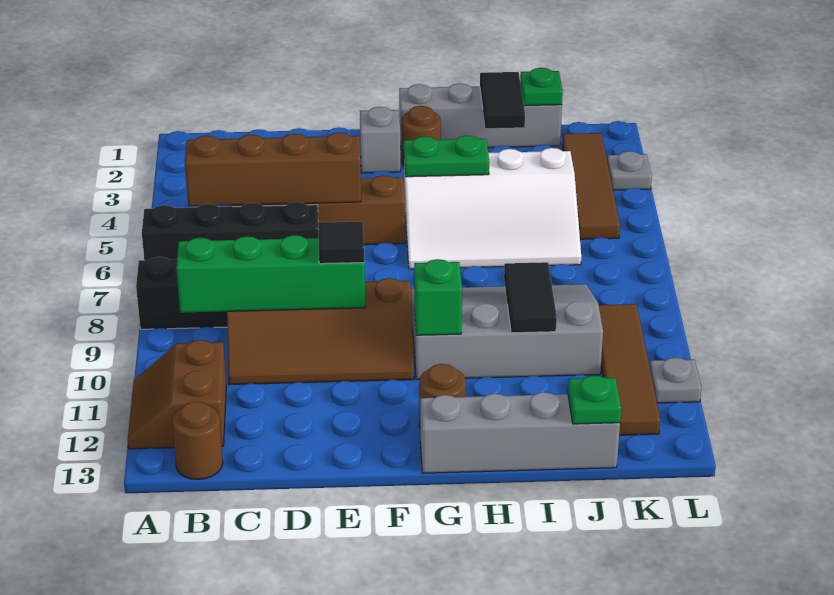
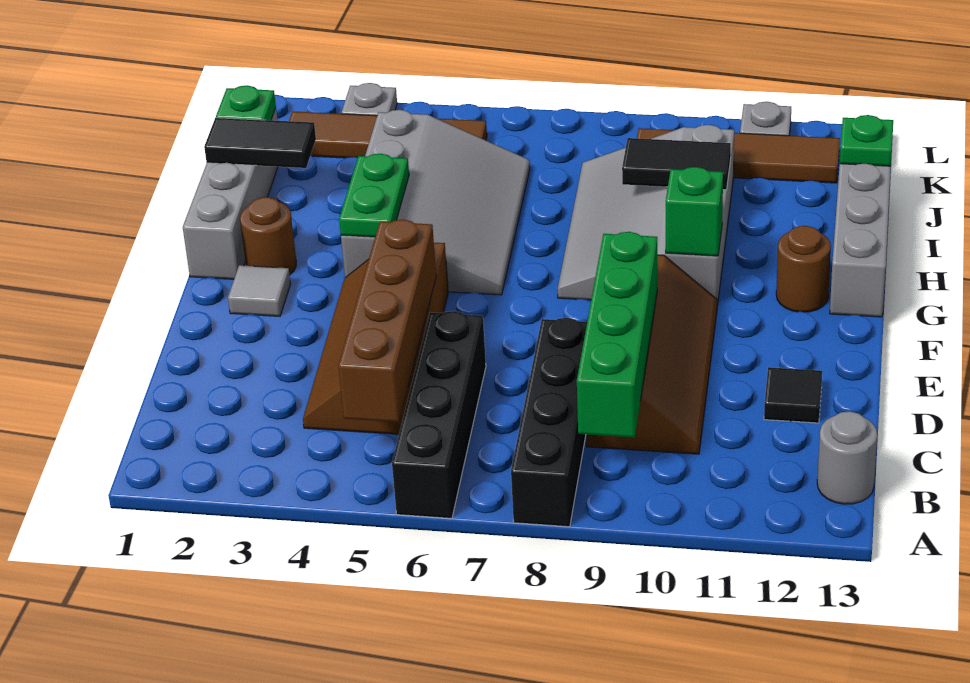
brown 2x2 slope [128,340,226,449] -> none
brown 1x1 round brick [172,402,223,480] -> grey 1x1 round brick [817,411,877,504]
black 1x1 tile [318,222,364,264] -> black 1x1 tile moved to [764,367,822,423]
grey 1x1 brick [360,107,400,173] -> grey 1x1 tile [228,265,291,316]
white 3x4 slope [404,148,581,269] -> grey 3x4 slope [341,110,530,295]

